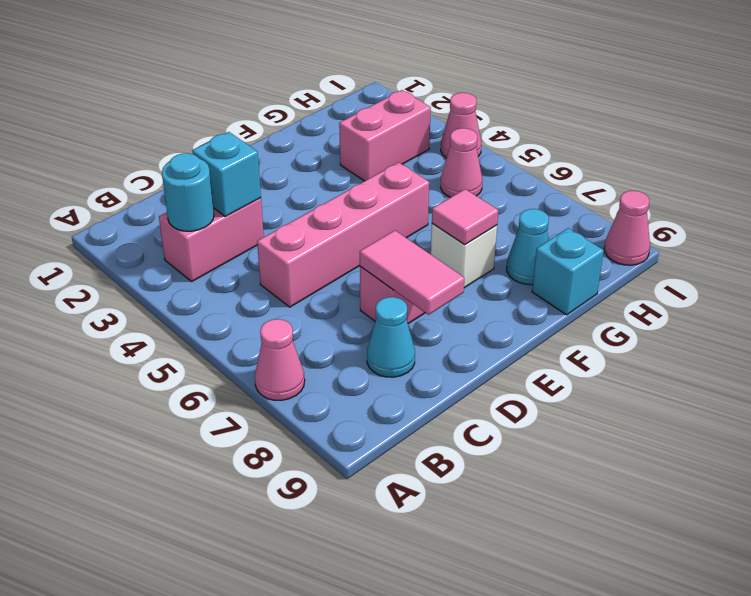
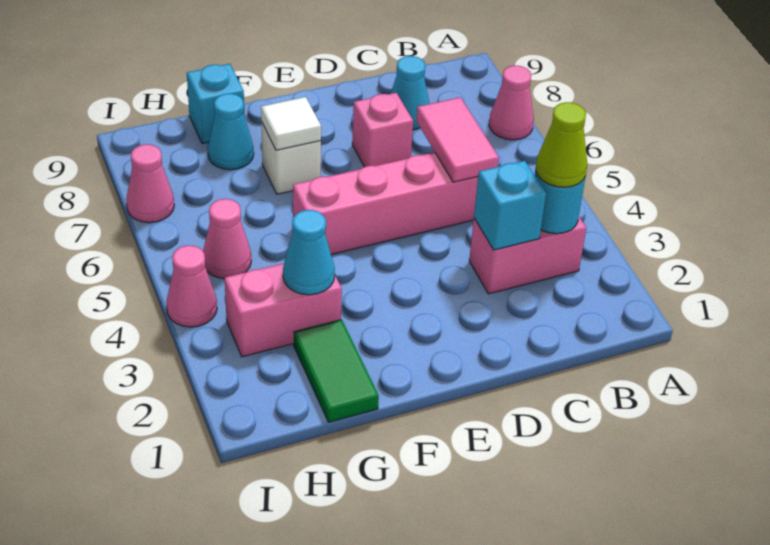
none -> lime 1x1 cone [536,102,587,187]
pink 1x2 tile [360,231,464,315] -> pink 1x2 tile moved to [416,97,499,182]
pink 1x1 tile [432,189,498,245] -> white 1x1 tile [261,97,321,150]
none -> green 1x2 tile [294,320,379,422]
none -> cyan 1x1 cone [283,210,335,295]
pink 1x1 cone [604,191,650,265] -> pink 1x1 cone moved to [126,144,174,223]

